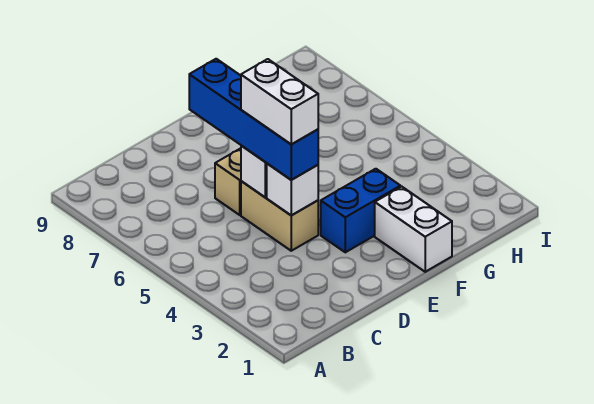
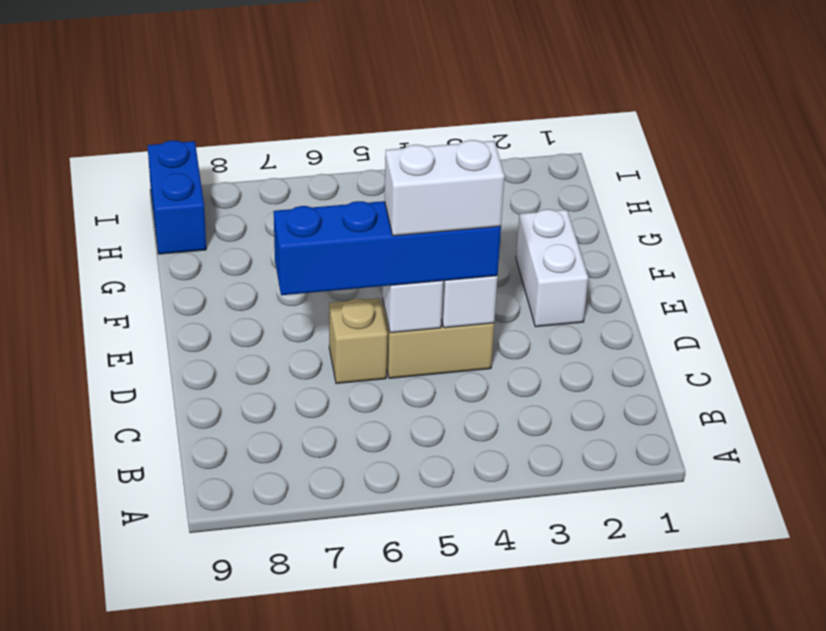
blue 1x2 brick [321,169,400,252] -> blue 1x2 brick moved to [148,140,206,254]
white 1x2 brick [375,187,452,272] -> white 1x2 brick turned to [516,209,588,327]

